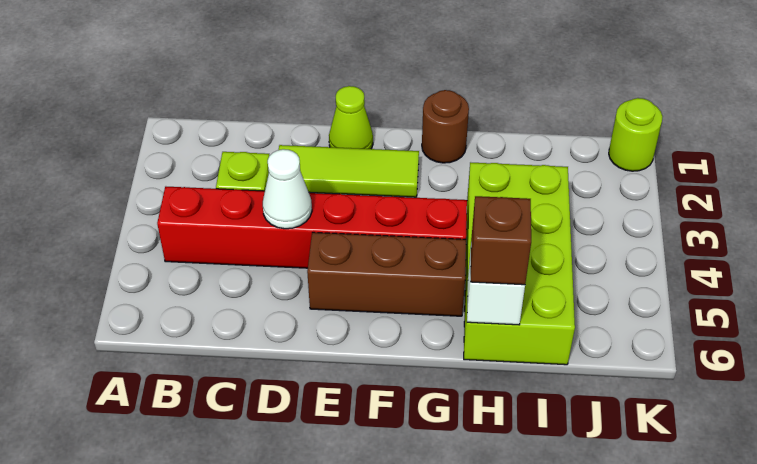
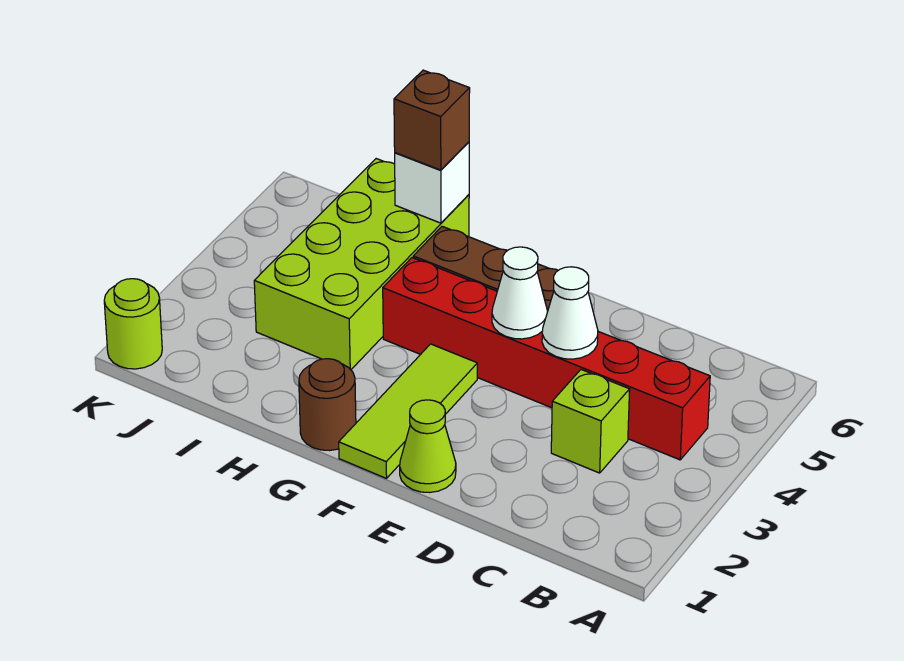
lime 1x3 tile [279,145,419,197] -> lime 1x3 tile turned to [339,344,477,479]
none -> white 1x1 cone [492,247,547,339]

